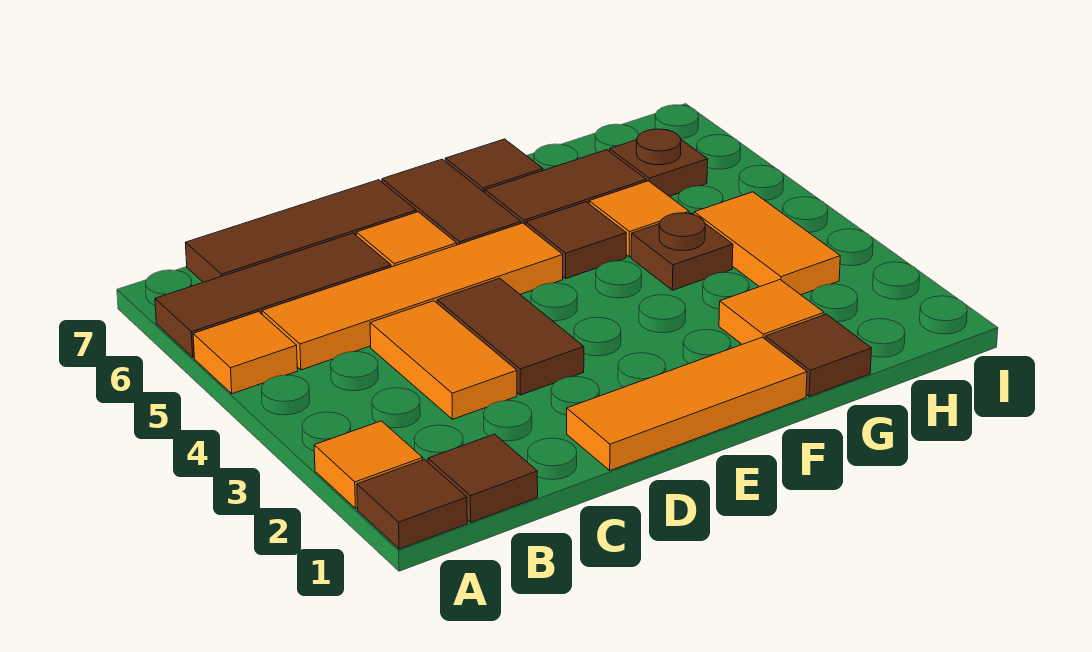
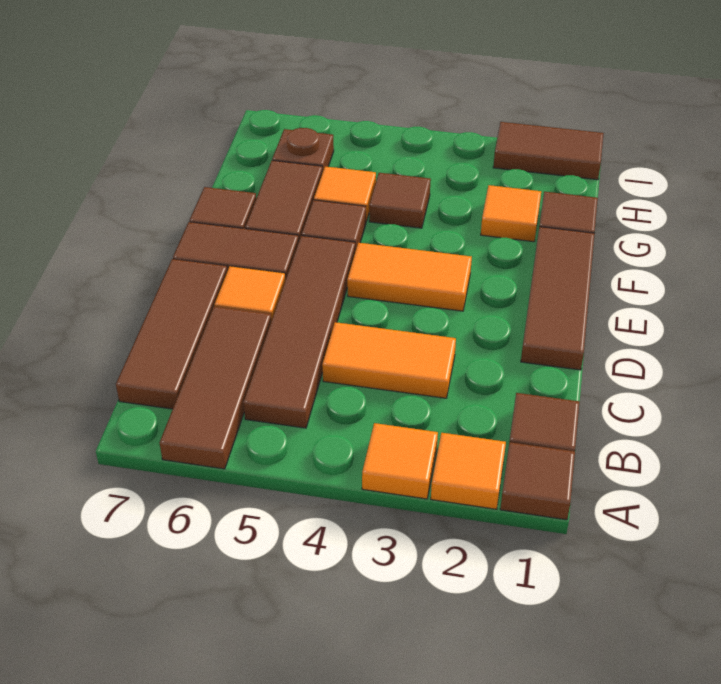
orange 1x1 tile [193,312,298,394] -> orange 1x1 tile moved to [362,423,438,499]
orange 1x4 tile [262,223,563,370] -> brown 1x4 tile [243,236,355,428]
orange 1x3 tile [567,337,807,471] -> brown 1x3 tile [521,227,595,370]
brown 1x2 tile [437,278,584,395] -> brown 1x2 tile moved to [493,122,604,180]
brown 1x1 plate [631,213,733,290] -> brown 1x1 tile [369,173,431,228]
orange 1x2 tile [694,192,840,295] -> orange 1x2 tile moved to [347,243,472,311]

